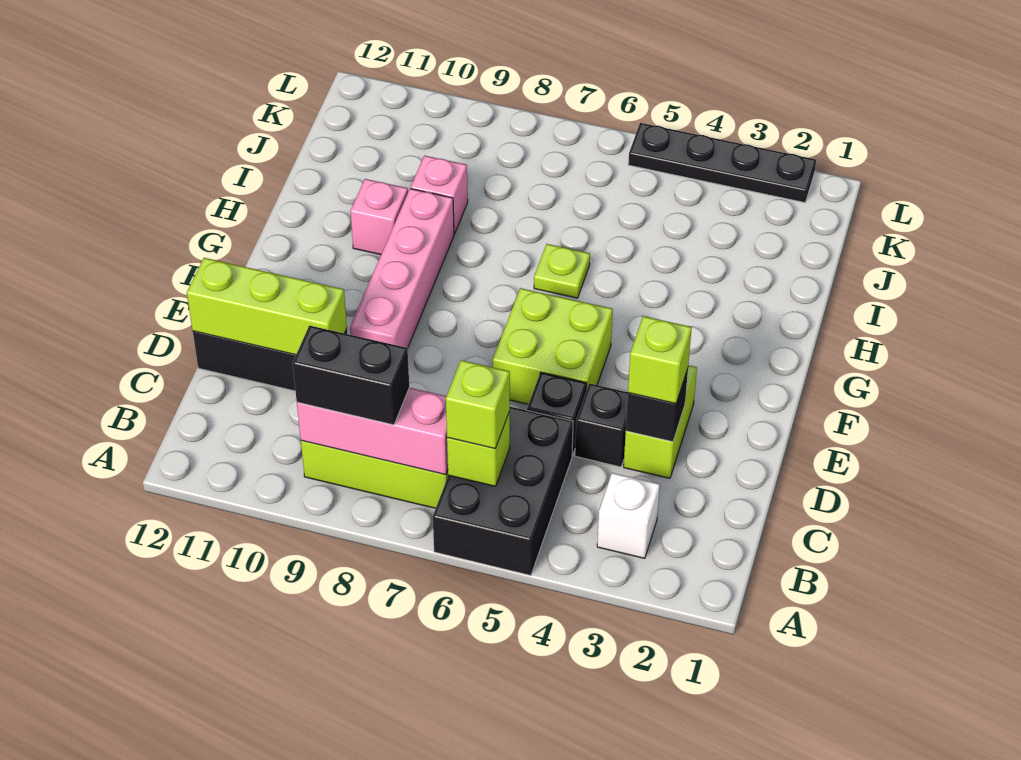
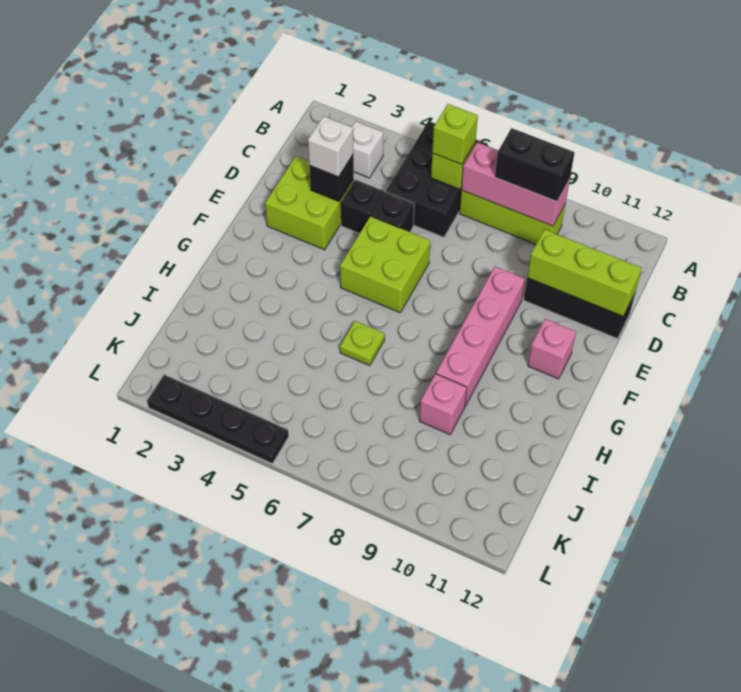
lime 1x2 brick [624,365,697,478] -> lime 2x2 brick [265,156,354,250]
lime 1x1 brick [628,316,692,404] -> white 1x1 brick [308,116,353,177]
pink 1x1 brick [350,179,408,255] -> pink 1x1 brick moved to [528,319,576,379]

